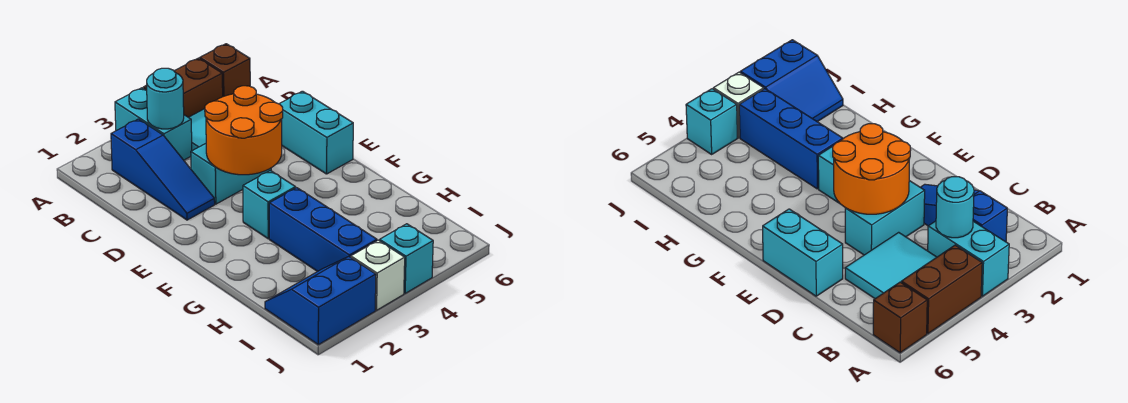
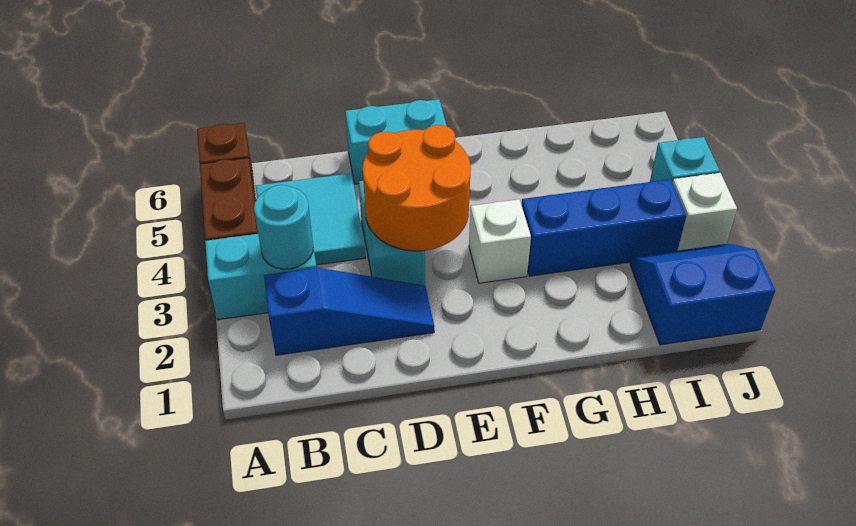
cyan 1x1 brick [243,171,295,239] -> white 1x1 brick [469,199,531,283]
blue 2x2 slope [265,256,376,345] -> blue 2x2 slope turned to [630,244,775,345]

